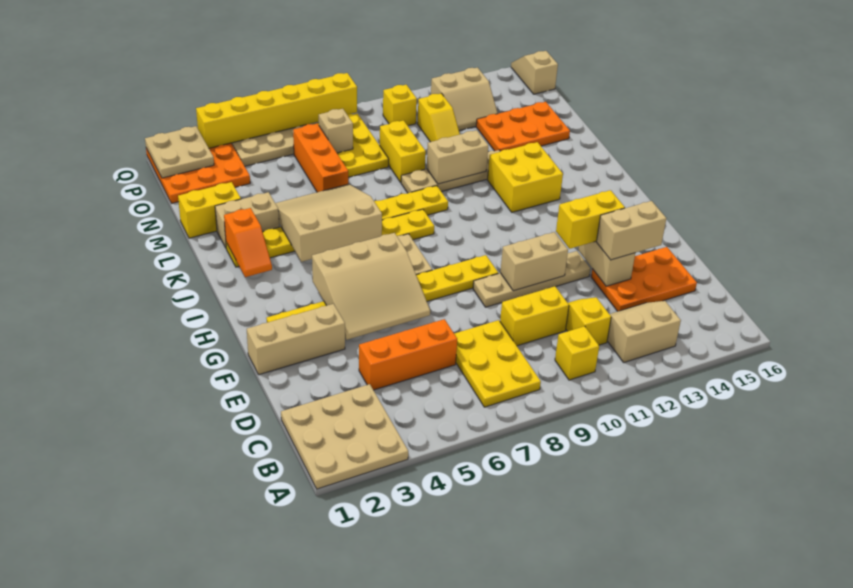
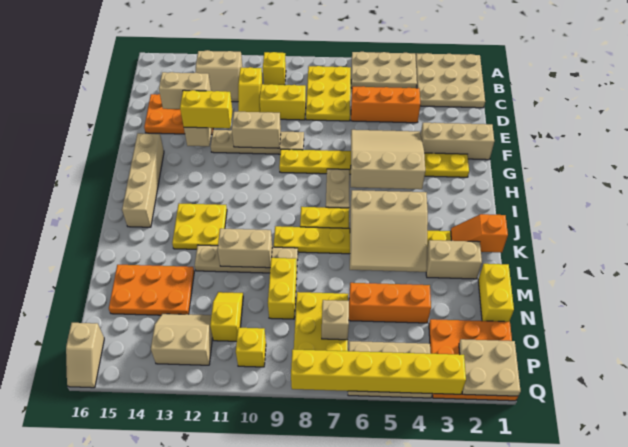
none -> tan 2x3 plate [351,52,417,88]
none -> tan 1x4 brick [122,133,164,227]
orange 1x2 slope [224,208,272,277] -> orange 1x2 slope turned to [451,214,508,252]
yellow 2x2 brick [487,142,563,212] -> yellow 2x2 plate [172,204,227,249]
yellow 1x2 brick [178,182,241,238] -> yellow 1x2 brick turned to [478,264,514,322]
orange 1x3 brick [293,123,348,192] -> orange 1x3 brick turned to [349,283,431,323]

